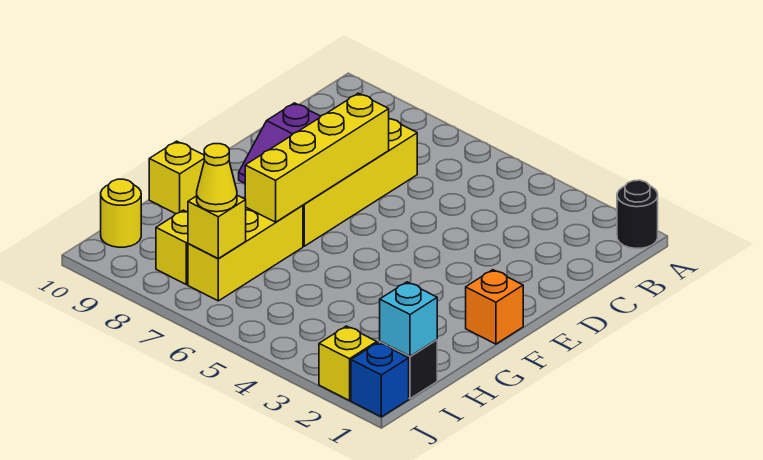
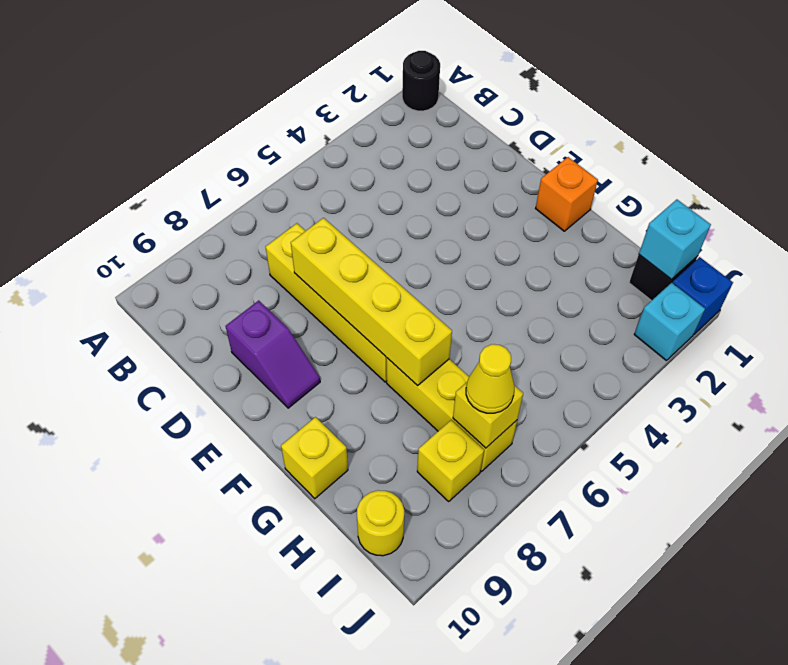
yellow 1x1 brick [319,326,377,401] -> cyan 1x1 brick [634,283,705,361]

